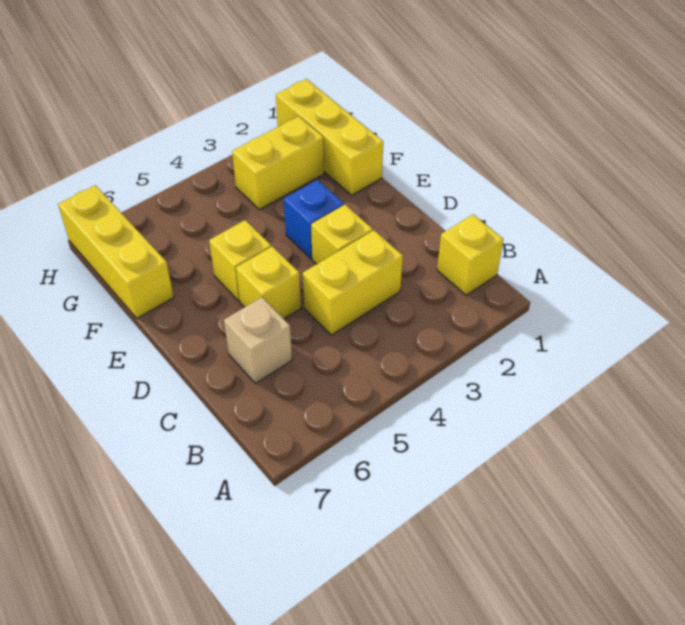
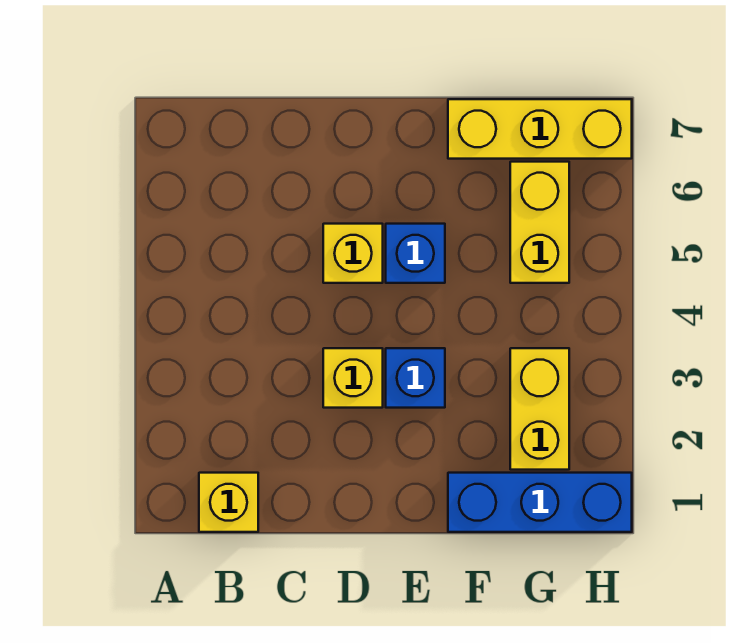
yellow 1x2 brick [303,230,403,335] -> yellow 1x2 brick moved to [510,162,569,283]
tan 1x1 brick [224,297,292,383] -> none
yellow 1x1 brick [209,220,271,301] -> blue 1x1 brick [386,224,445,283]
yellow 1x3 brick [276,79,383,195] -> blue 1x3 brick [448,473,632,532]

